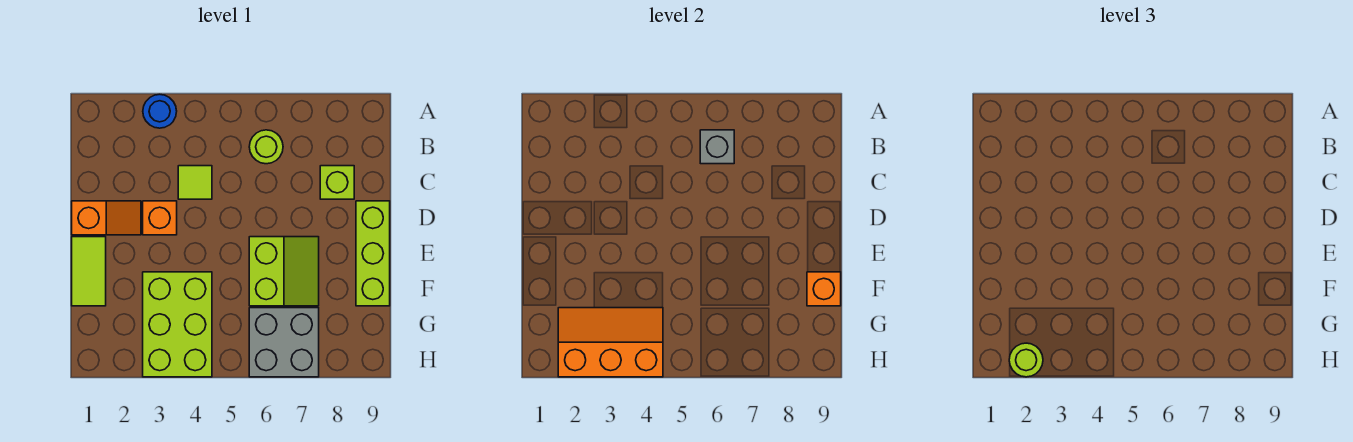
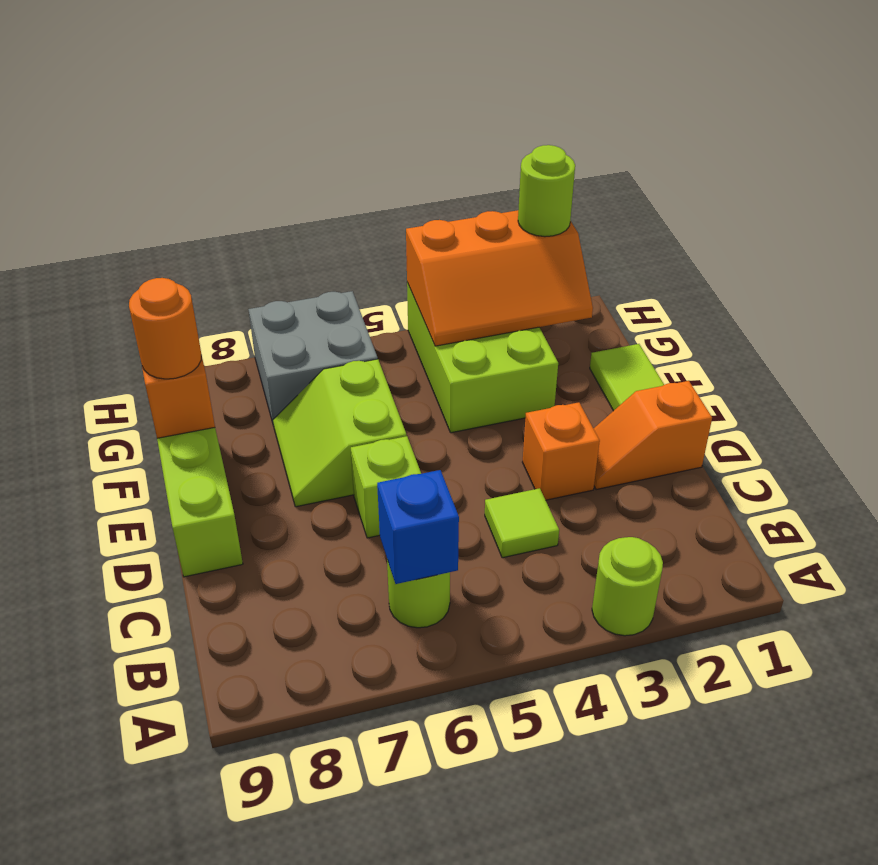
blue 1x1 round brick [143,94,177,128] -> lime 1x1 round brick [592,537,663,636]
grey 1x1 brick [700,130,734,164] -> blue 1x1 brick [377,470,459,584]
lime 1x1 brick [320,166,354,199] -> lime 1x1 brick moved to [351,436,421,538]
none -> orange 1x1 round brick [129,278,201,379]

